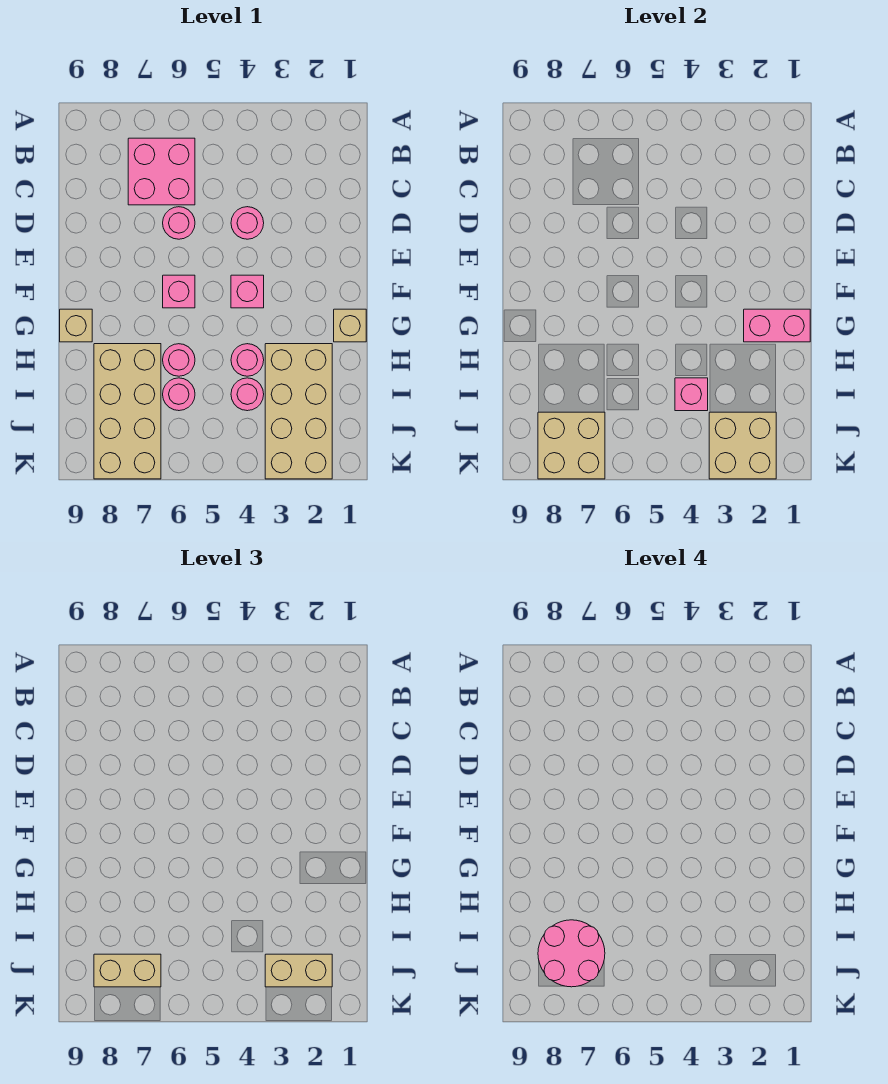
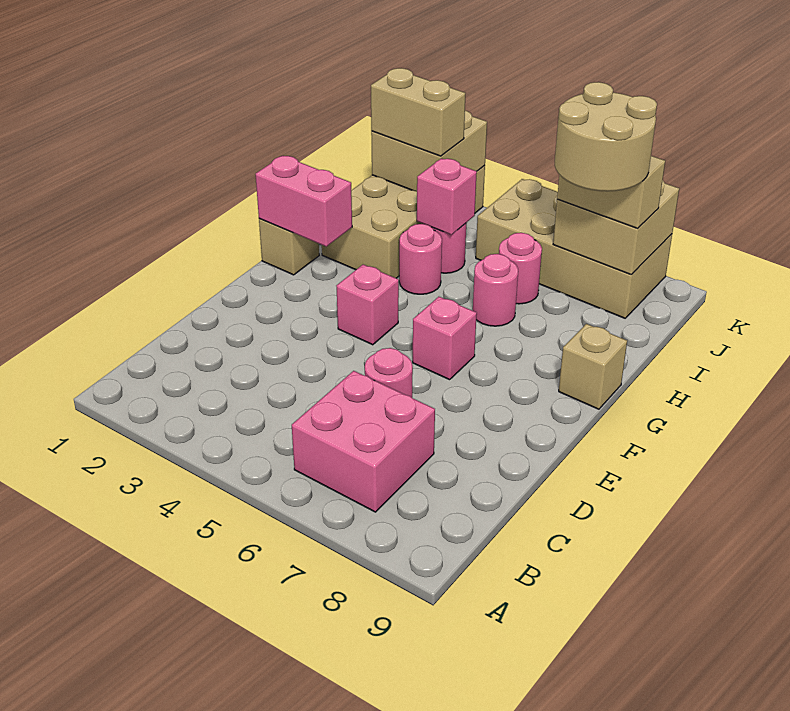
pink 1x1 round brick [231,207,264,239] -> none
tan 2x4 brick [94,344,161,479] -> tan 2x4 brick turned to [476,179,672,318]
pink 2x2 round brick [538,920,605,987] -> tan 2x2 round brick [555,82,657,191]

